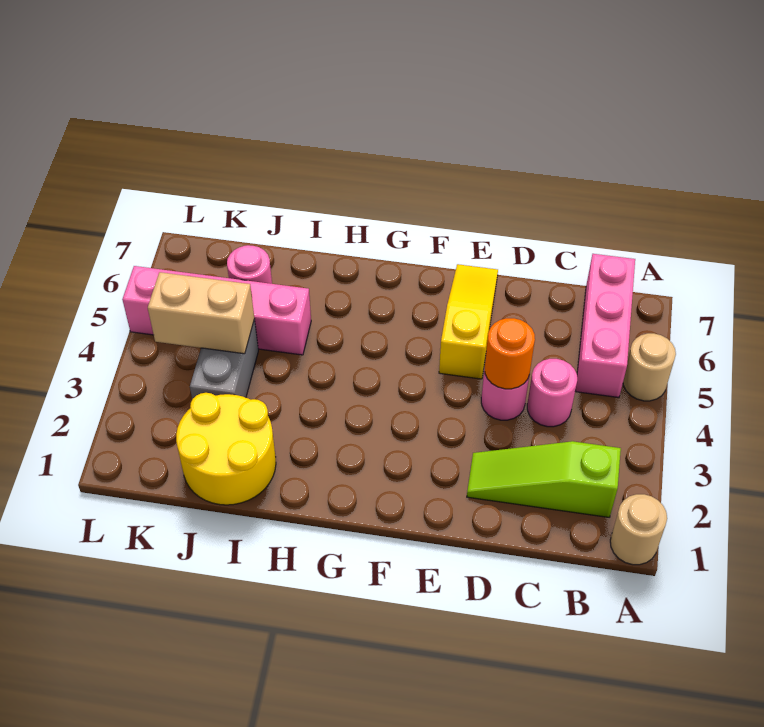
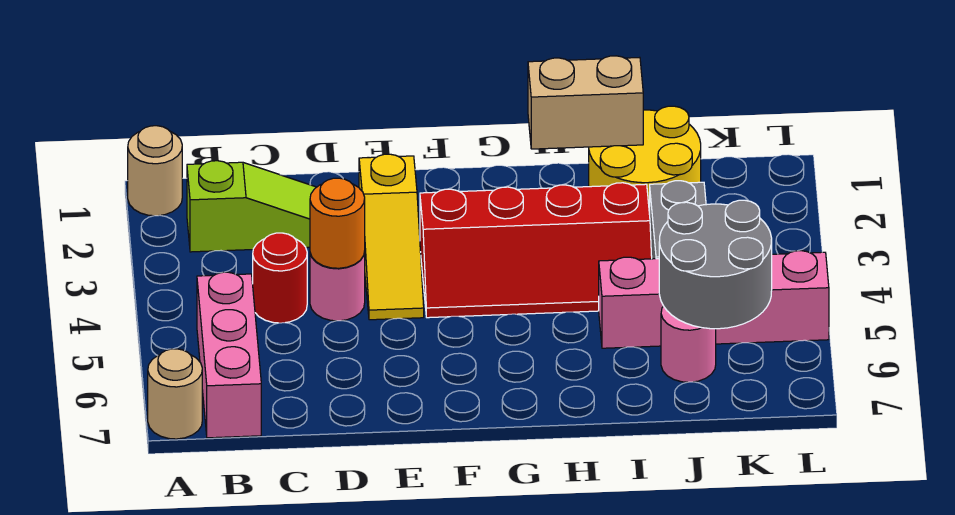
tan 1x1 round brick [623,333,676,401] -> tan 1x1 round brick moved to [148,349,202,439]
pink 1x1 round brick [527,359,577,427] -> red 1x1 round brick [253,233,307,323]
yellow 1x3 slope [439,264,498,379] -> yellow 1x3 slope moved to [359,154,424,320]
none -> red 2x4 slope [420,183,652,318]
tan 1x2 brick [148,272,254,354] -> tan 1x2 brick moved to [528,56,643,149]
none -> grey 2x2 round brick [659,200,772,329]

